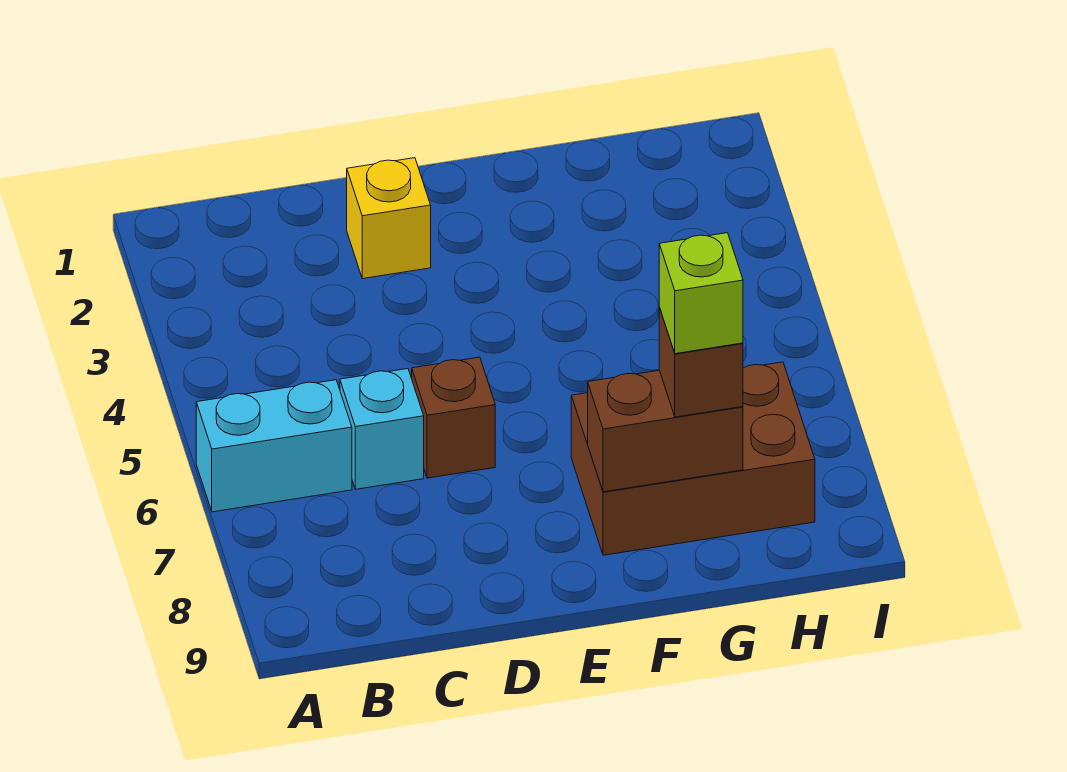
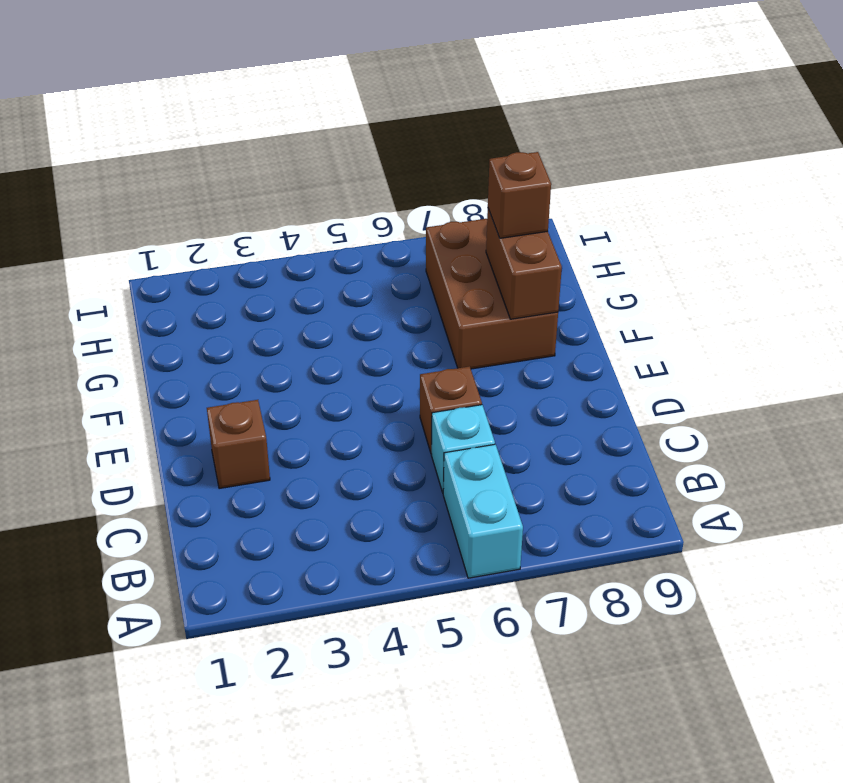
yellow 1x1 brick [347,158,431,279] -> brown 1x1 brick [207,400,270,489]
lime 1x1 brick [659,233,743,354] -> none

